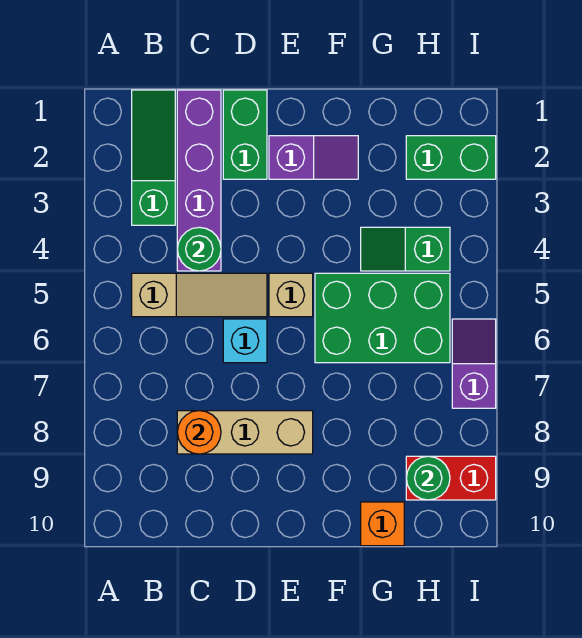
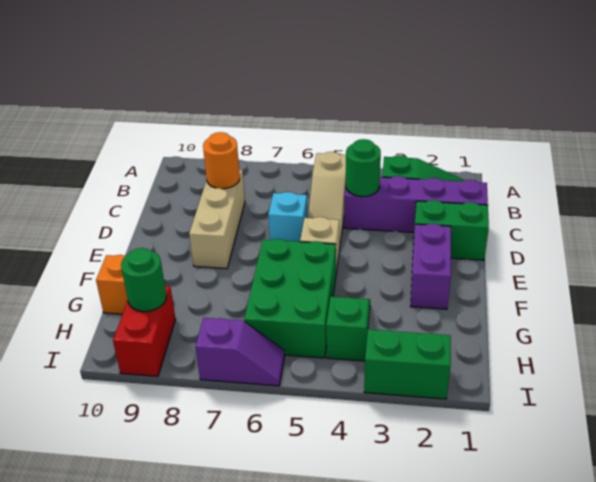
purple 1x2 slope [269,136,358,179] -> purple 1x2 brick [411,223,451,309]
green 1x2 brick [406,136,496,179] -> green 1x2 brick turned to [364,329,451,399]

